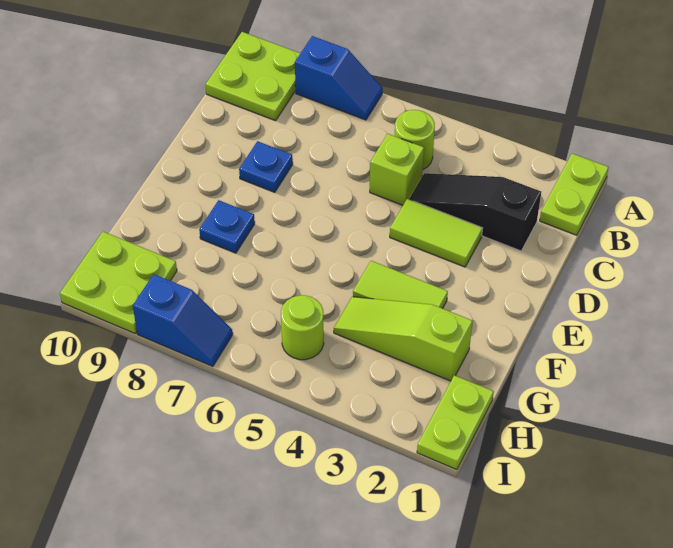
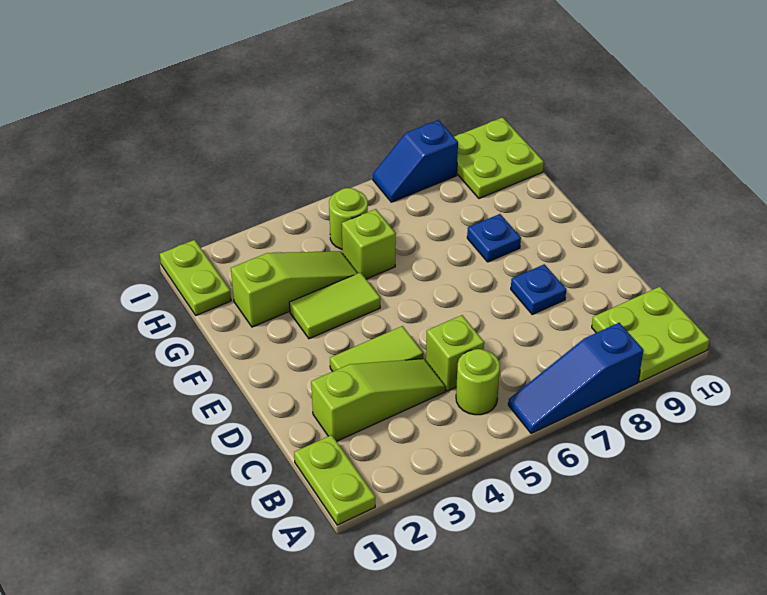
blue 1x2 slope [295,36,383,120] -> blue 1x3 slope [508,323,643,433]
black 1x3 slope [409,173,541,251] -> lime 1x3 slope [311,359,446,441]
none -> lime 1x1 brick [342,209,396,279]

